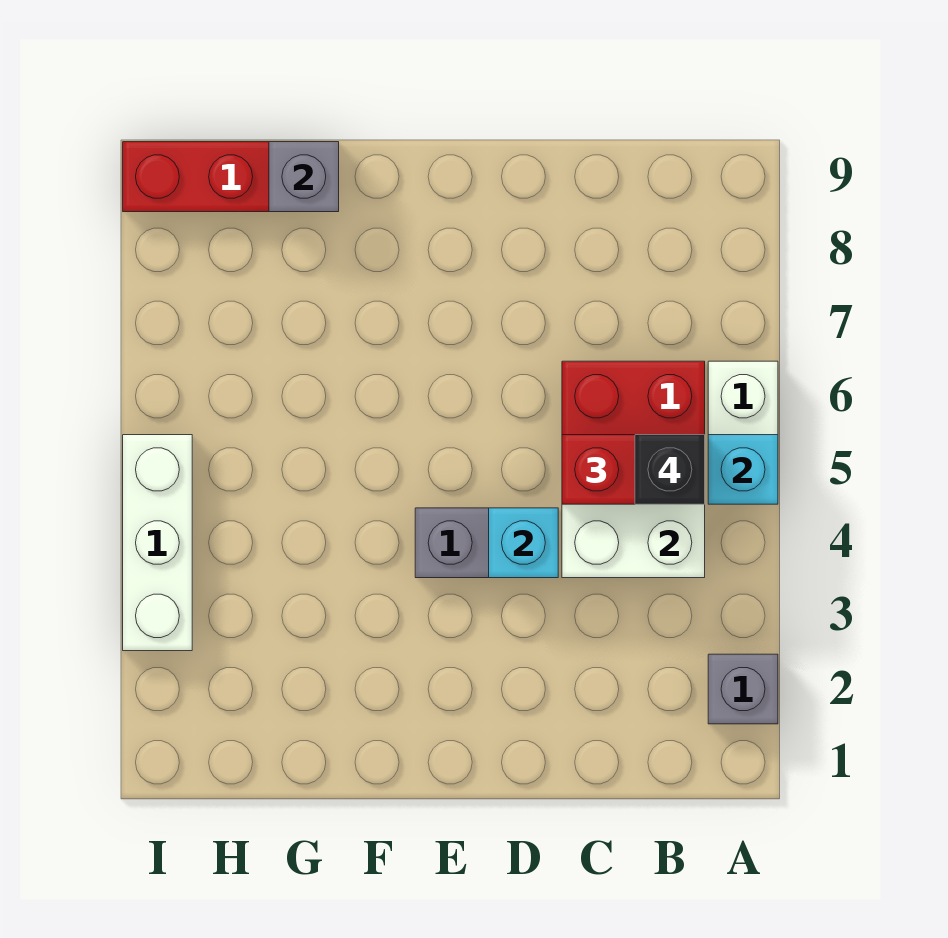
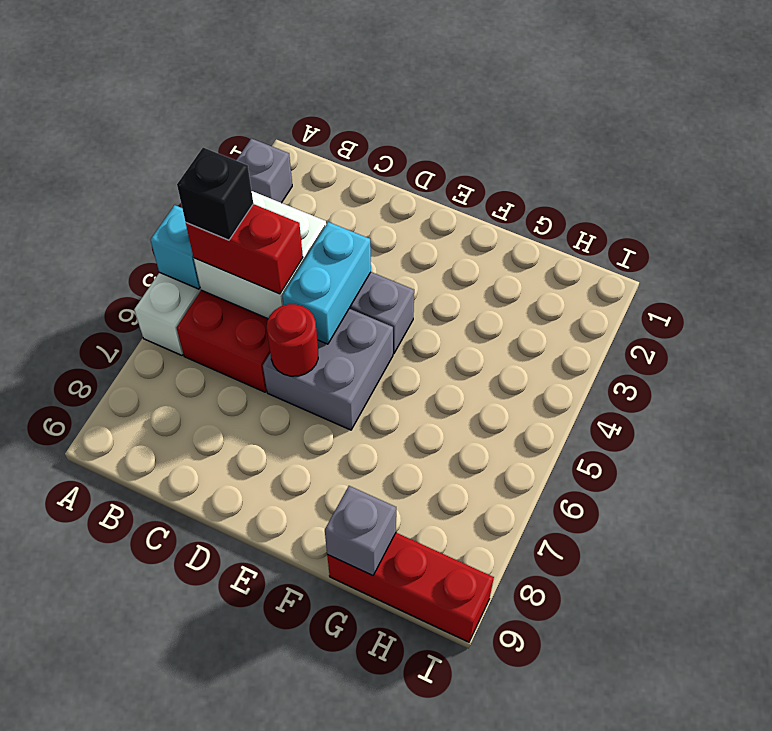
cyan 1x1 brick [489,508,558,578] -> cyan 1x2 brick [282,222,371,344]
none -> grey 2x2 brick [263,309,393,430]
none -> red 1x1 round brick [267,304,318,376]
white 1x3 brick [123,435,192,651] -> none

